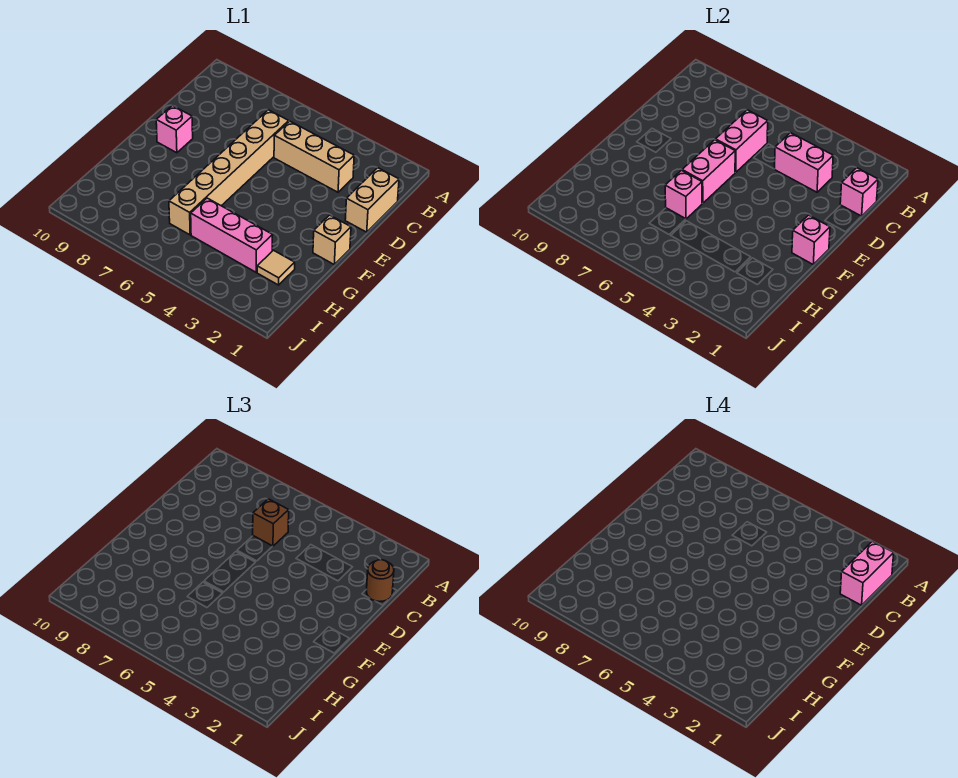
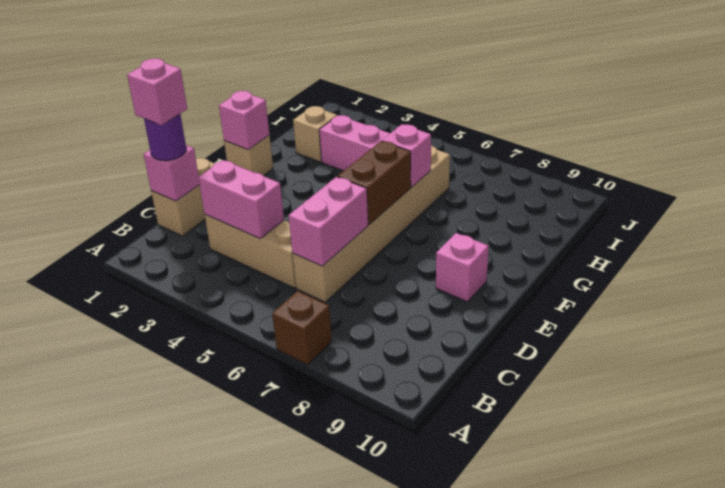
pink 1x2 brick [840,541,894,605] -> pink 1x1 brick [127,58,187,125]
brown 1x1 round brick [366,560,394,602] -> purple 1x1 round brick [144,114,186,161]
brown 1x1 brick [253,499,289,546] -> brown 1x1 brick moved to [272,291,332,365]
pink 1x2 brick [682,140,735,203] -> brown 1x2 brick [338,141,411,225]
tan 1x1 tile [257,250,295,285] -> tan 1x1 brick [293,106,337,162]

